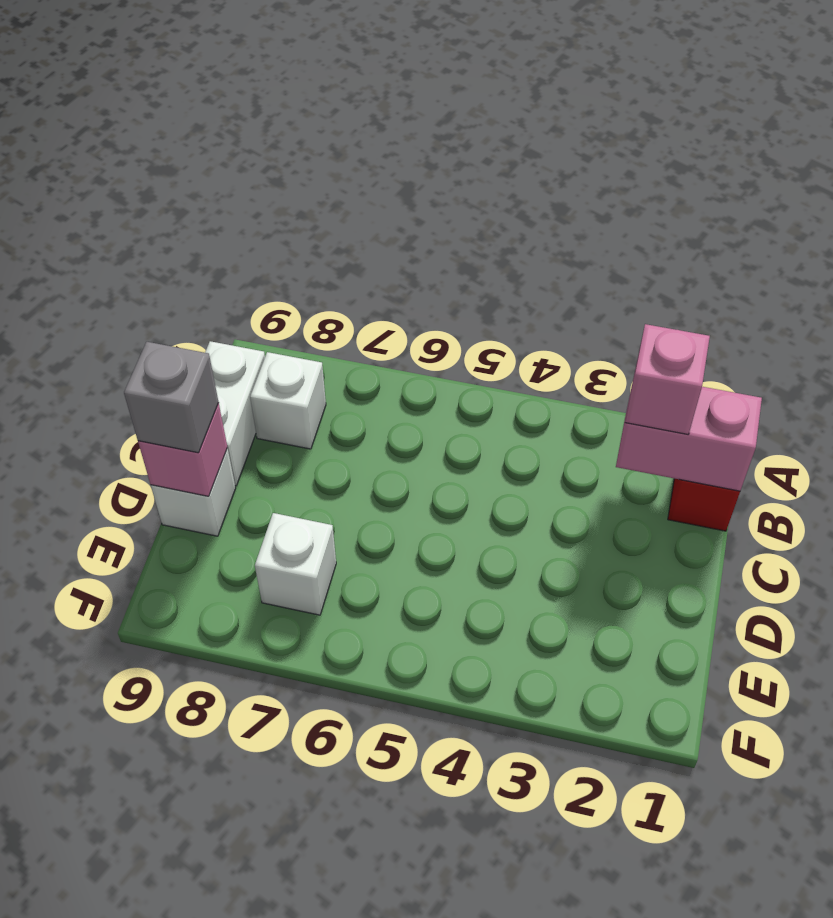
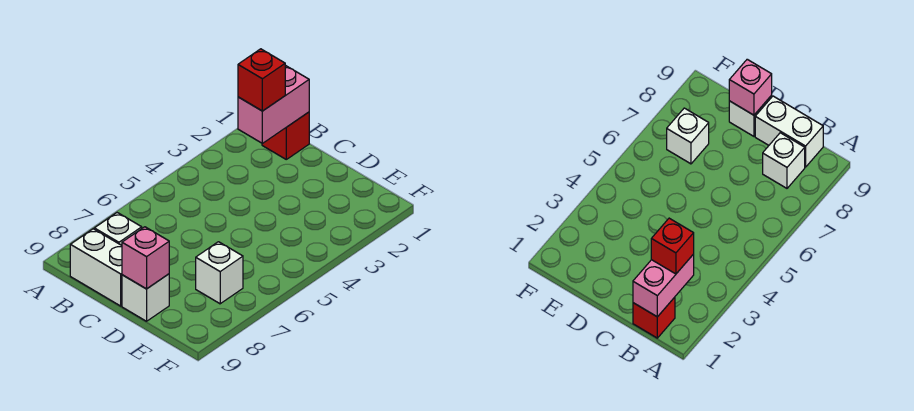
pink 1x1 brick [625,324,710,434] -> red 1x1 brick [238,49,285,111]
grey 1x1 brick [124,342,219,453] -> none

